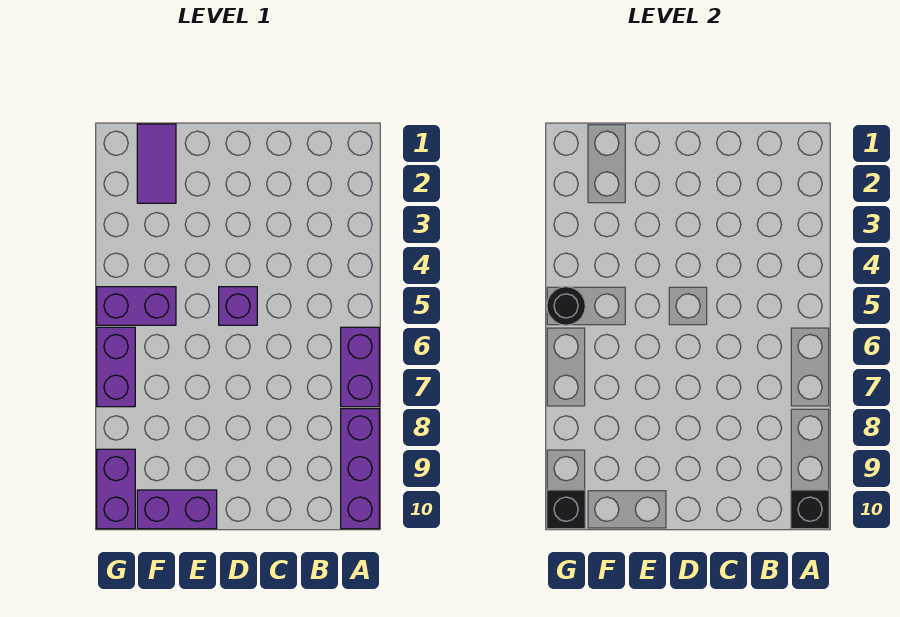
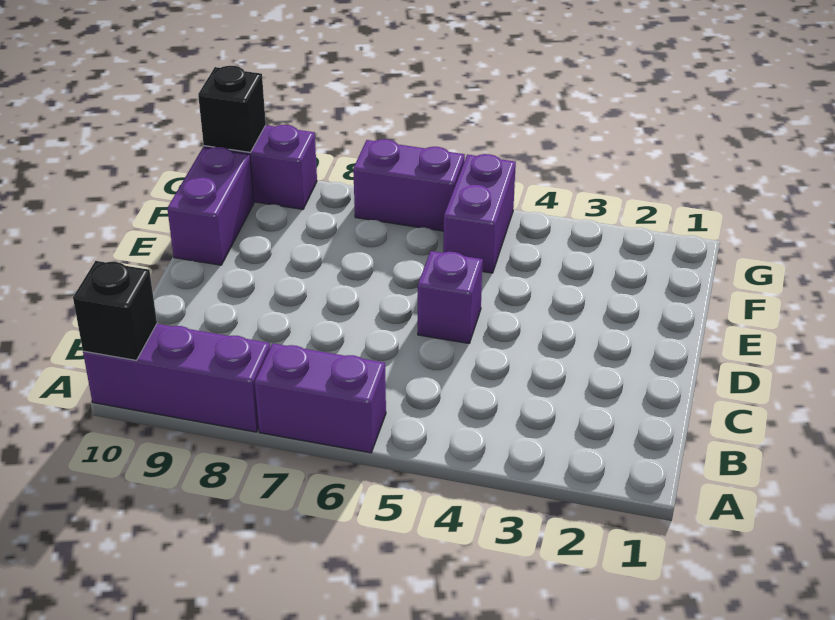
purple 1x2 tile [137,124,176,203] -> none
black 1x1 round brick [547,287,585,325] -> none

